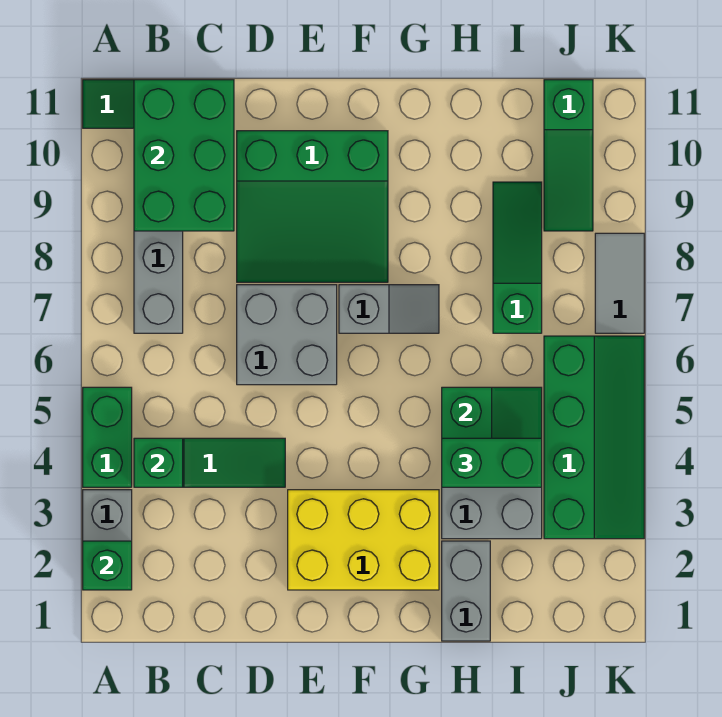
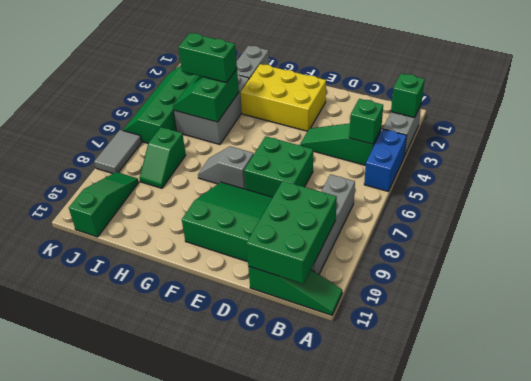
green 1x2 brick [83,387,132,487] -> blue 1x2 brick [364,129,407,191]
grey 2x2 brick [237,285,337,385] -> green 2x2 brick [244,136,313,197]
green 1x3 slope [493,182,542,333] -> green 1x2 slope [140,127,186,188]

